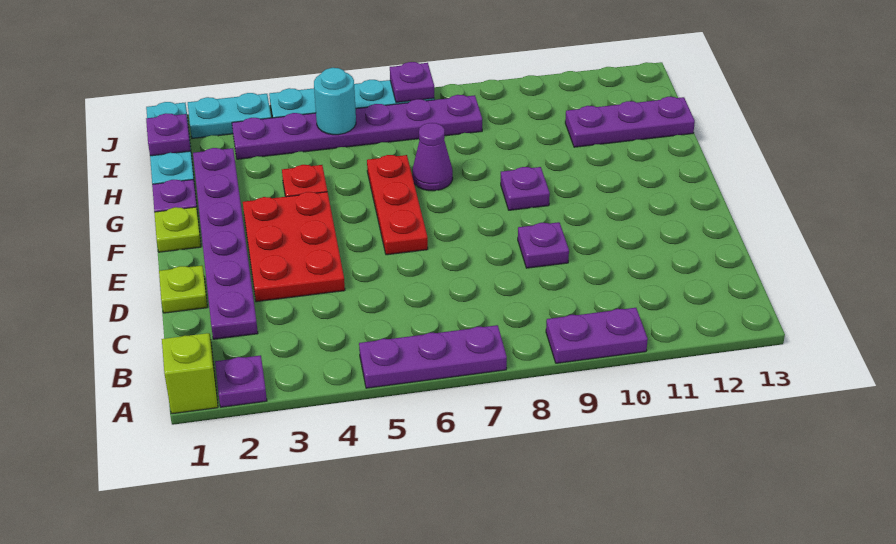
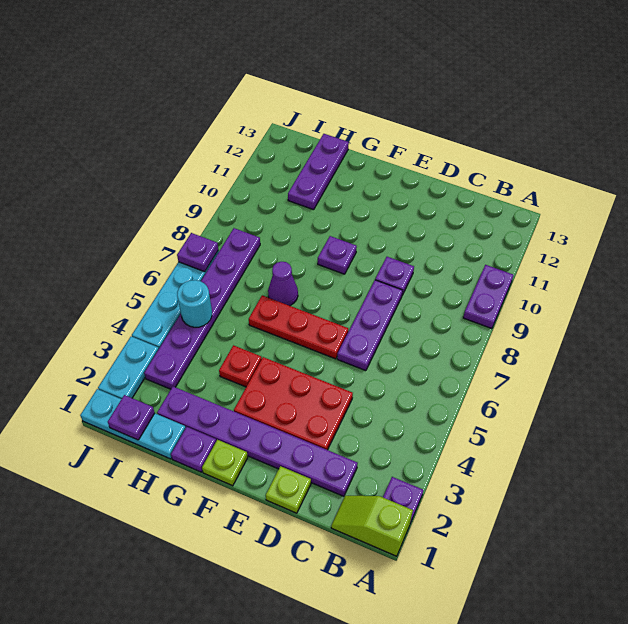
purple 1x3 plate [359,325,507,388] -> purple 1x3 plate moved to [337,280,403,371]

